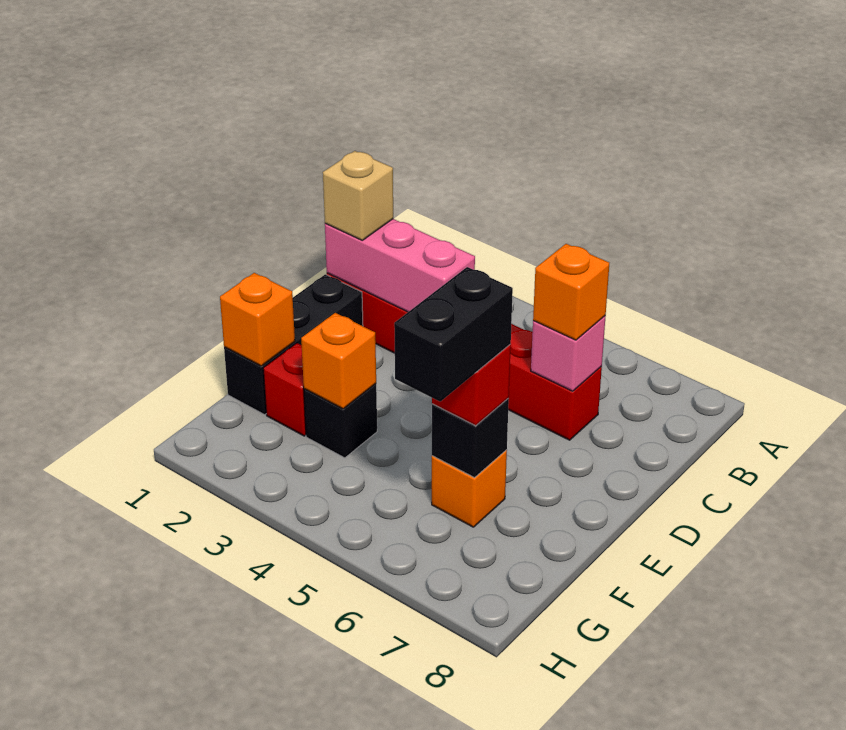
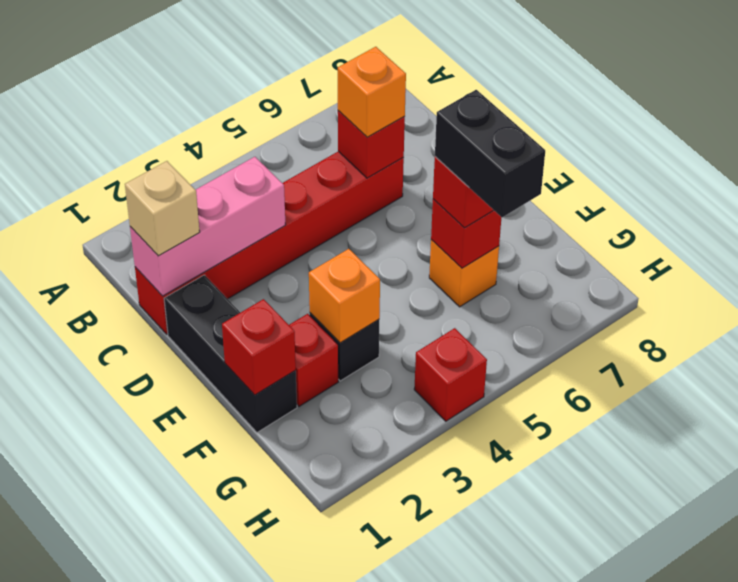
pink 1x1 brick [531,316,606,391] -> red 1x1 brick [338,111,405,178]
orange 1x1 brick [220,273,295,366] -> red 1x1 brick [222,299,296,395]
black 1x1 brick [432,399,509,478] -> red 1x1 brick [431,199,501,268]
none -> red 1x1 brick [414,328,487,421]

